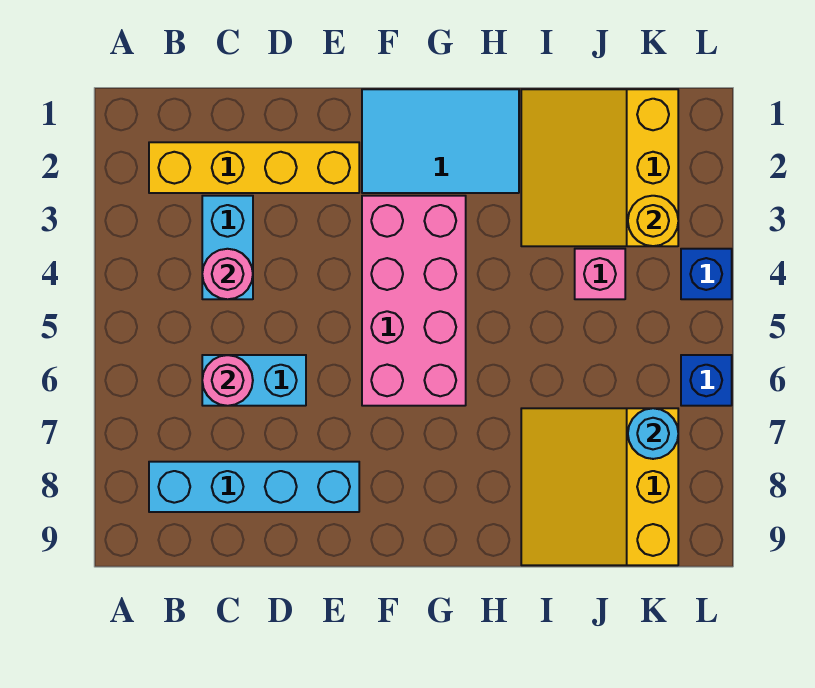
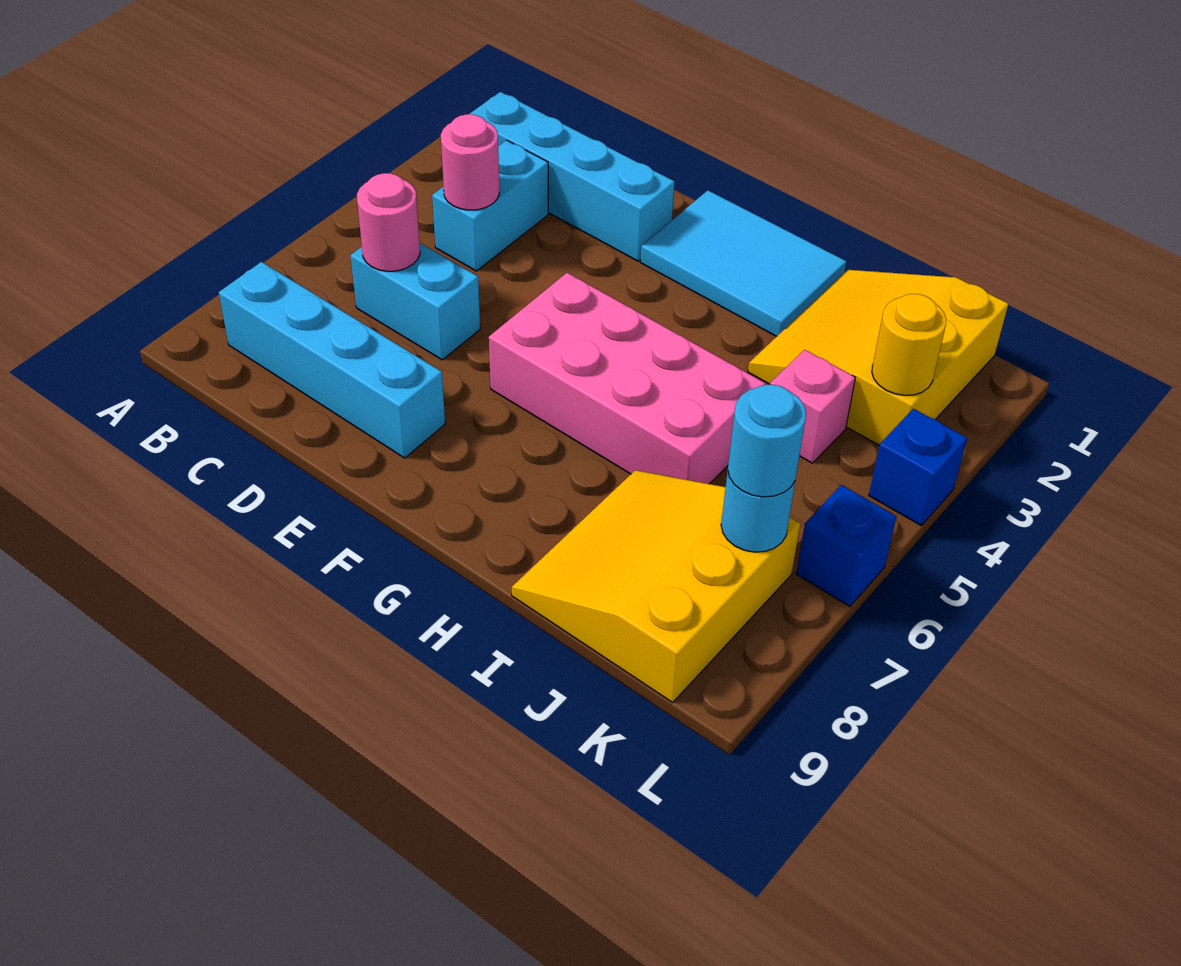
yellow 1x4 brick [149,142,359,193] -> cyan 1x4 brick [470,92,675,261]
pink 2x4 brick [362,196,466,406] -> pink 2x4 brick turned to [489,273,766,484]
none -> cyan 1x1 round brick [728,385,806,497]

